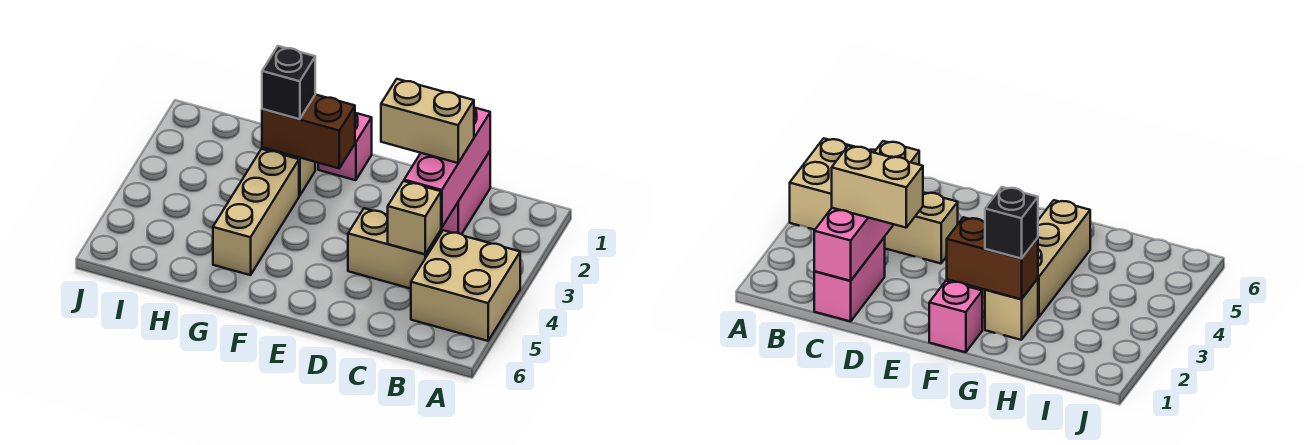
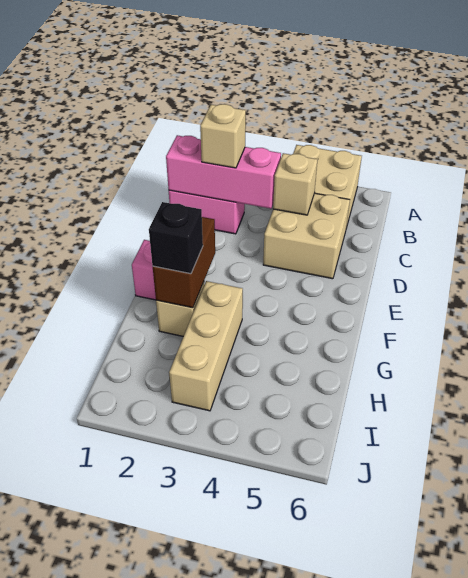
tan 1x2 brick [381,79,474,163] -> tan 1x1 brick [200,104,246,168]
tan 1x2 brick [348,208,441,289] -> tan 2x2 brick [263,193,350,279]
tan 1x3 brick [213,149,299,275] -> tan 1x3 brick turned to [169,281,243,411]

